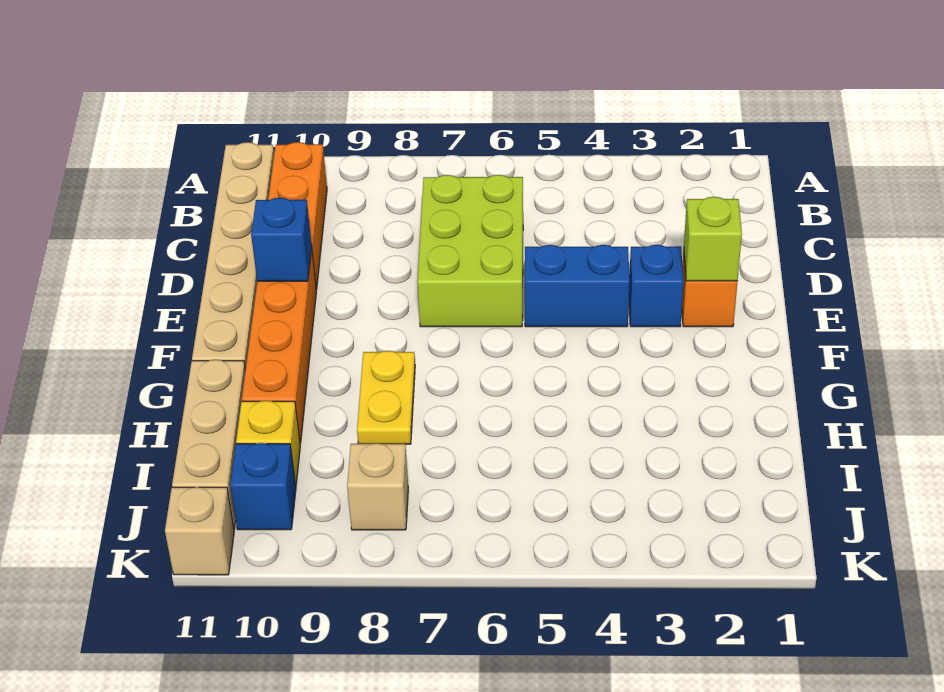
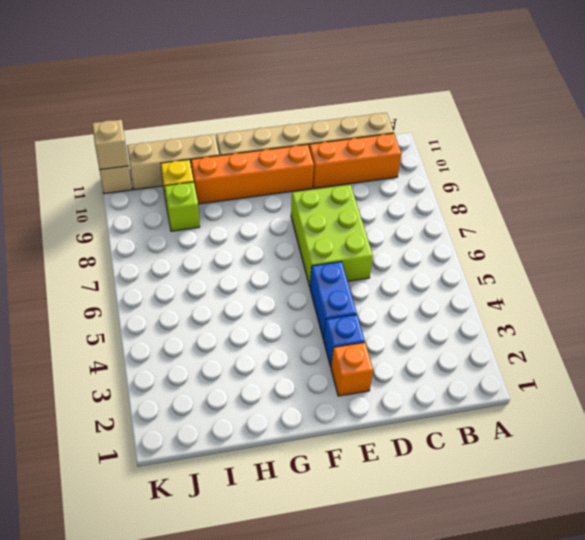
lime 2x3 brick [418,175,523,327] -> lime 2x3 brick turned to [291,185,373,286]
lime 1x1 brick [684,197,742,281] -> lime 1x1 brick moved to [165,182,200,231]
blue 1x1 brick [251,198,312,281] -> none
yellow 1x2 plate [357,351,415,444] -> none
tan 1x1 brick [347,443,408,530] -> tan 1x1 brick moved to [92,120,129,170]
blue 1x1 brick [230,443,296,530] -> none

